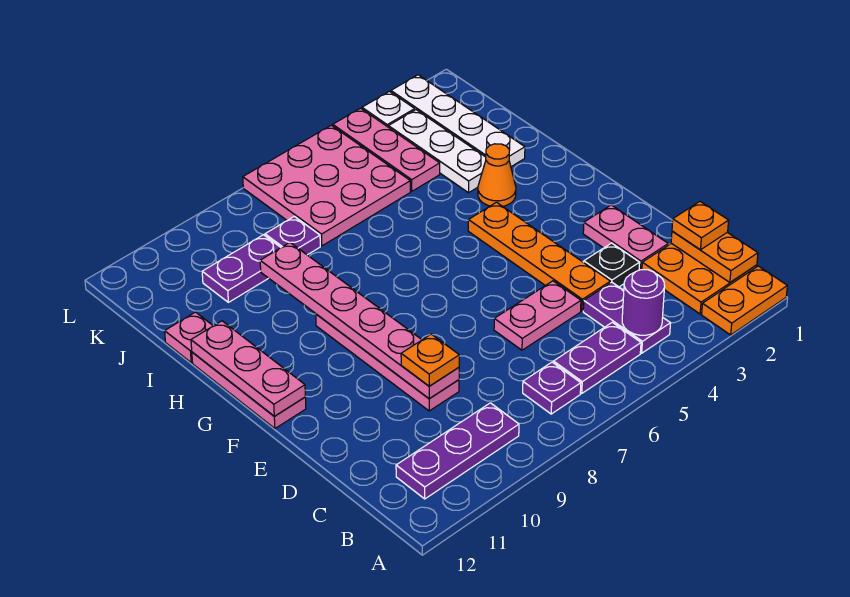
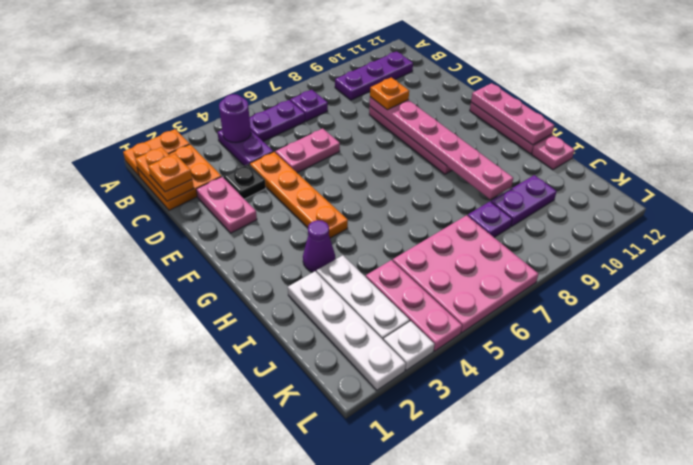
orange 1x1 cone [478,144,516,206] -> purple 1x1 cone [303,220,335,272]

